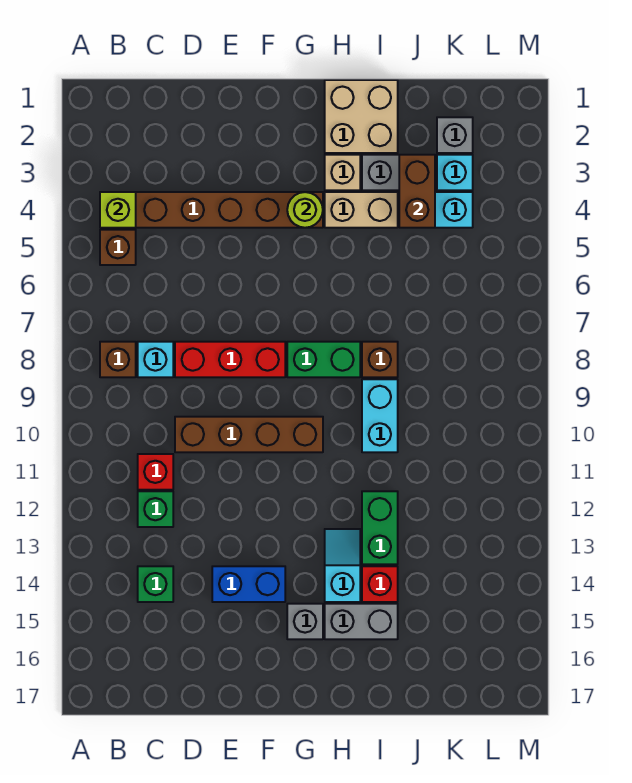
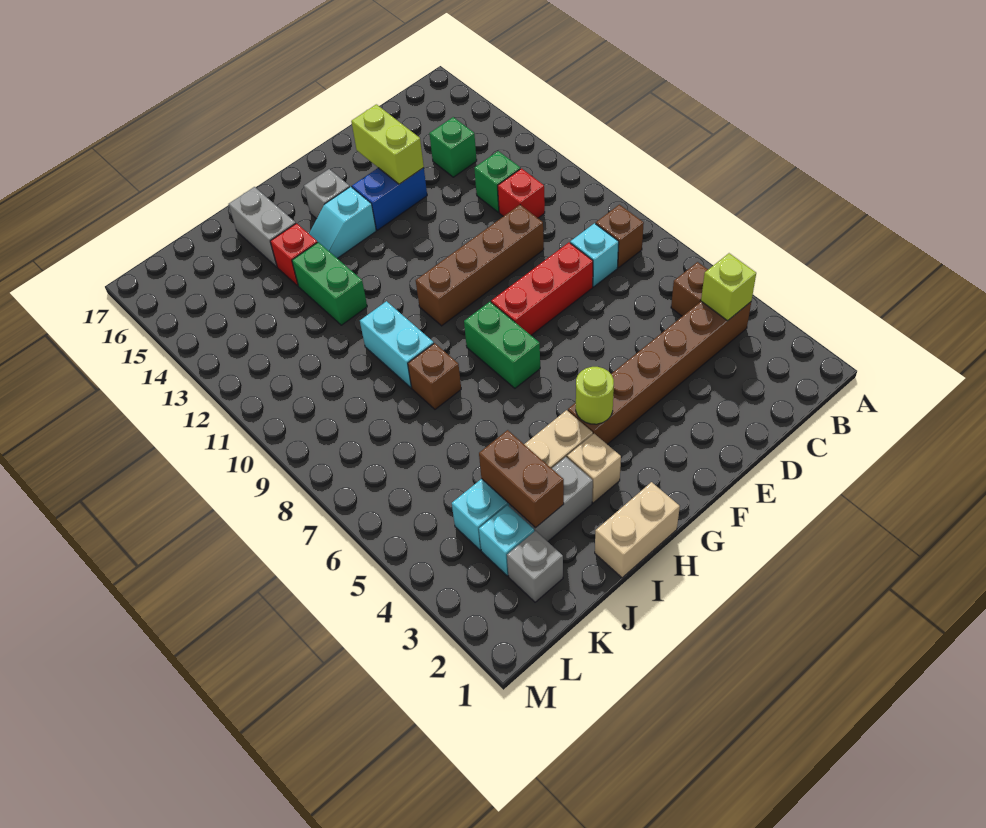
none -> lime 1x2 brick [351,104,424,184]
green 1x2 brick [287,342,360,377] -> green 1x2 brick turned to [464,302,540,388]
tan 2x2 brick [325,80,398,153] -> tan 1x2 brick [595,482,680,578]
cyan 1x2 slope [325,529,360,602] -> cyan 1x2 slope turned to [309,187,376,258]
grey 1x2 brick [325,604,398,639] -> grey 1x2 brick turned to [229,187,296,267]

